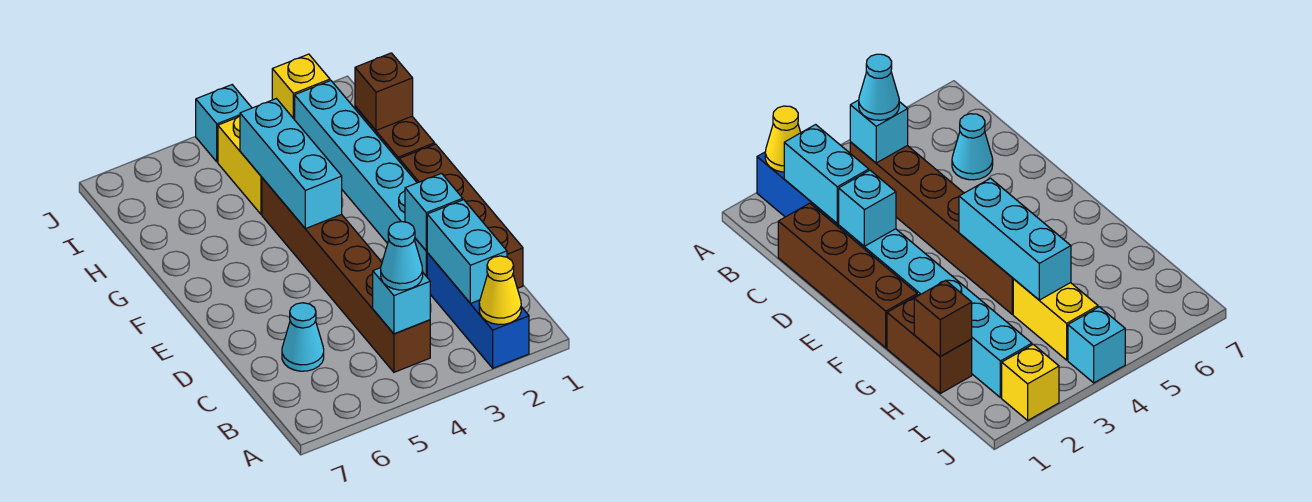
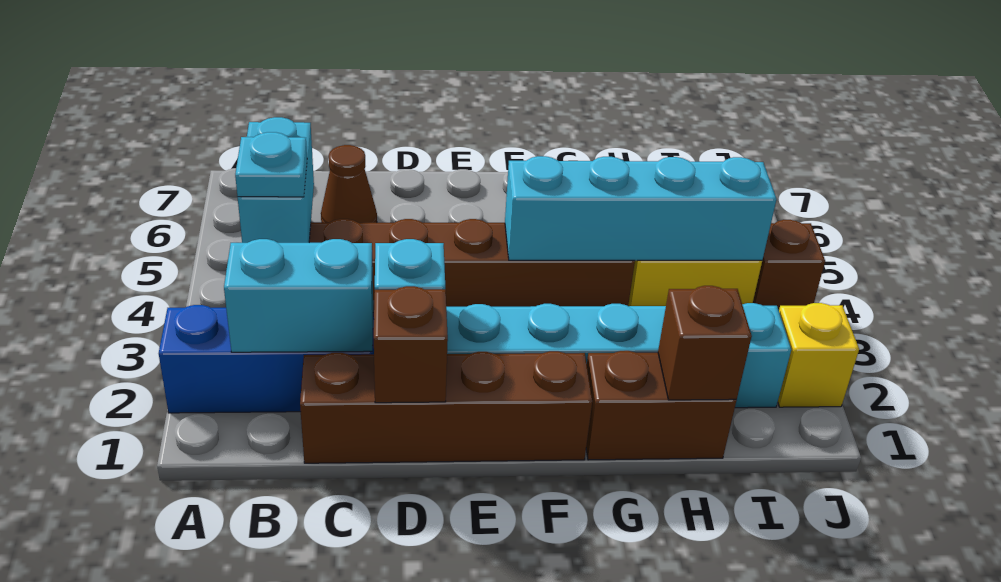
yellow 1x1 cone [479,256,521,325] -> none
cyan 1x1 brick [373,268,430,334] -> cyan 1x2 brick [238,117,314,243]
cyan 1x1 cone [381,222,423,290] -> cyan 1x1 plate [235,132,307,197]
cyan 1x1 cone [282,303,324,371] -> brown 1x1 cone [321,145,377,223]
none -> brown 1x1 brick [374,286,448,403]
cyan 1x3 brick [240,99,342,229] -> cyan 1x4 brick [505,156,777,260]
cyan 1x1 brick [196,85,252,162] -> brown 1x1 brick [753,220,825,310]

